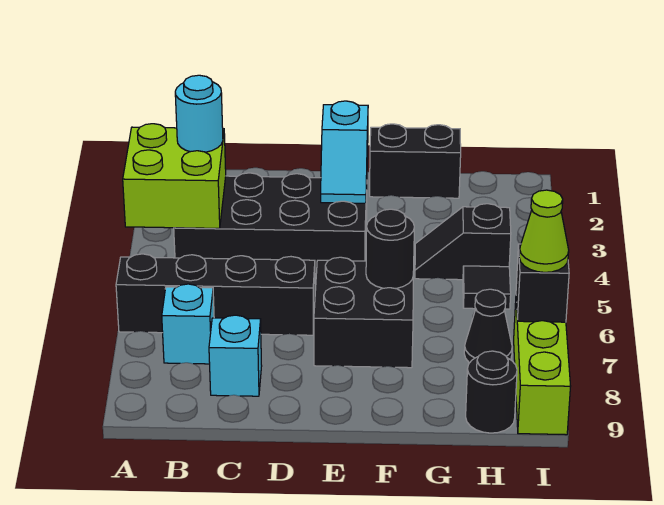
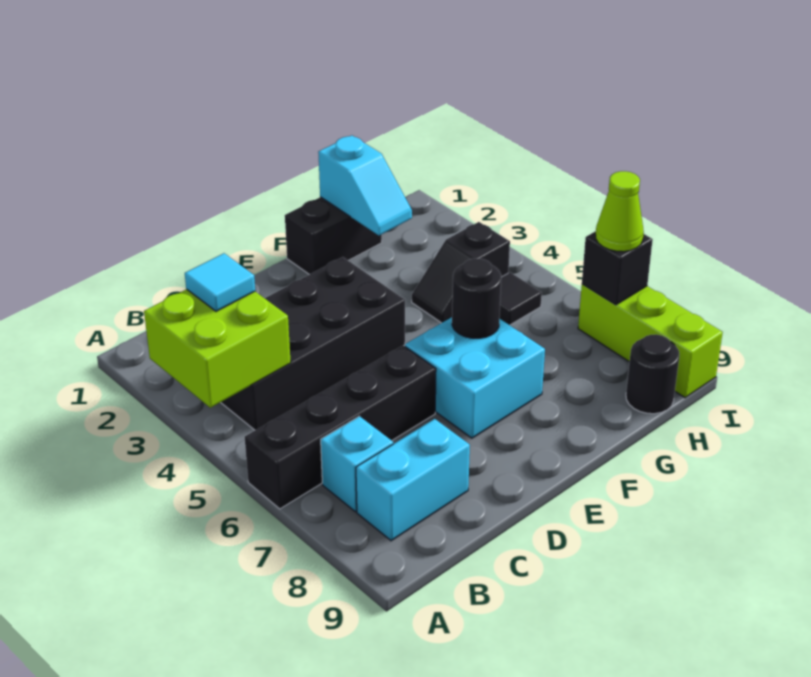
cyan 1x1 round brick [175,75,223,152] -> cyan 1x1 tile [185,253,255,311]
cyan 1x1 brick [209,315,262,396] -> cyan 1x2 brick [356,419,470,541]
cyan 1x2 slope [321,101,368,203] -> cyan 1x2 slope moved to [318,135,412,236]
black 2x2 brick [314,257,413,368] -> cyan 2x2 brick [405,317,545,438]
black 1x1 cone [464,289,512,363] -> none

